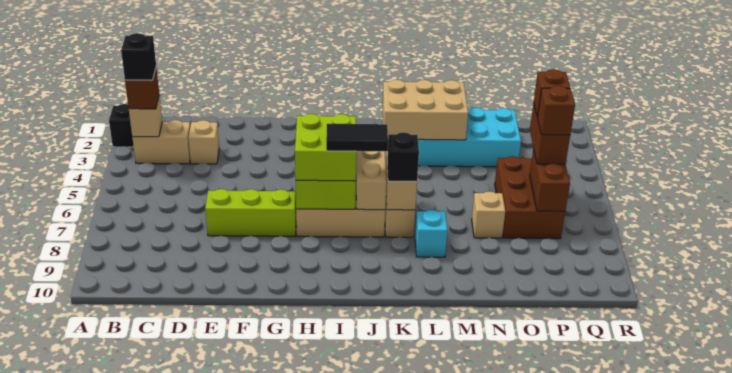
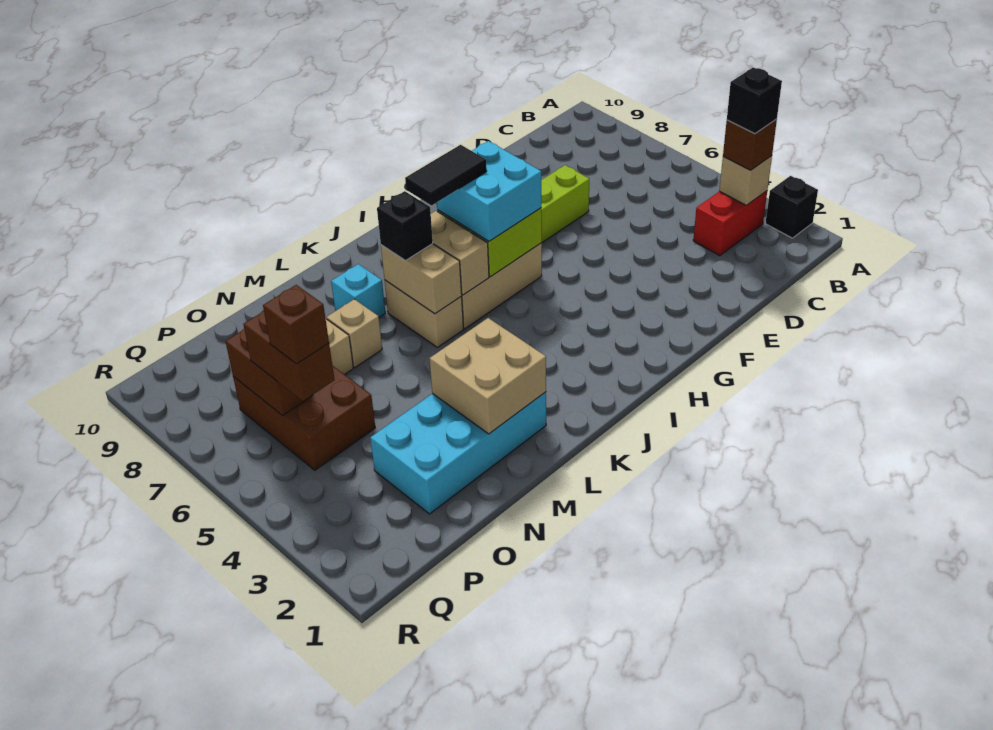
tan 1x2 brick [132,120,190,164] -> red 1x2 brick [693,191,767,256]
tan 1x1 brick [188,120,219,164] -> tan 1x1 brick moved to [326,299,382,368]
lime 2x2 brick [295,114,356,181] -> cyan 2x2 brick [437,141,541,241]
tan 2x3 brick [383,80,468,140] -> tan 2x2 brick [429,318,546,434]
brown 1x1 brick [537,86,575,135] -> none

